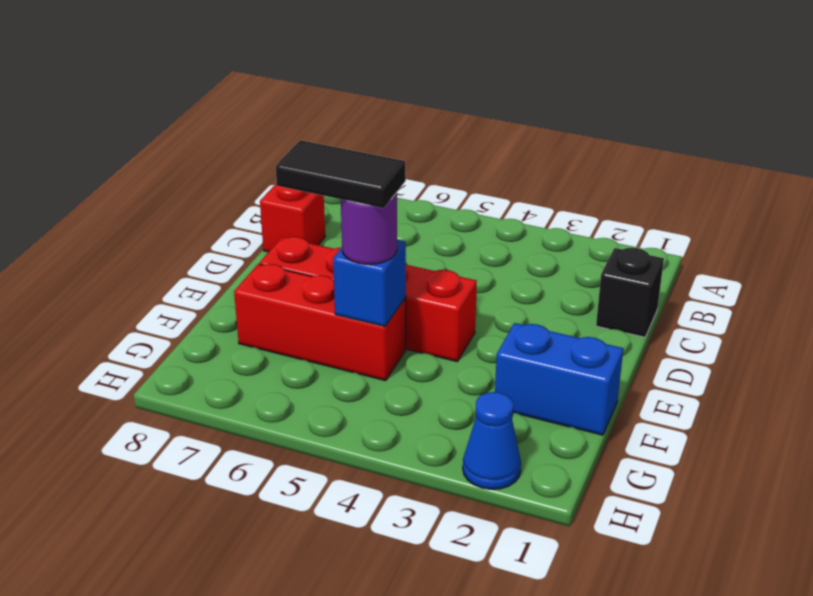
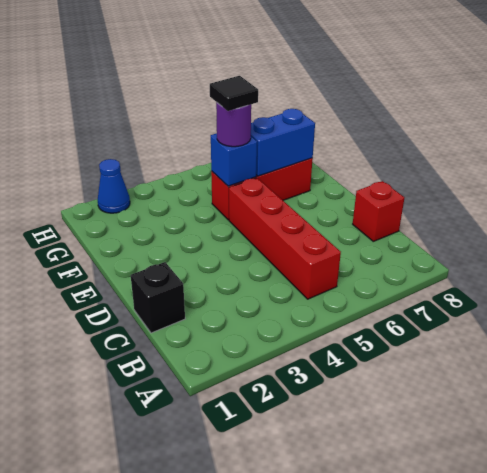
red 1x4 brick [259,237,477,361] -> red 1x4 brick turned to [229,178,341,299]
blue 1x2 brick [495,323,623,435] -> blue 1x2 brick moved to [251,109,315,176]
black 1x2 tile [276,140,406,208] -> black 1x1 tile [210,76,258,111]

